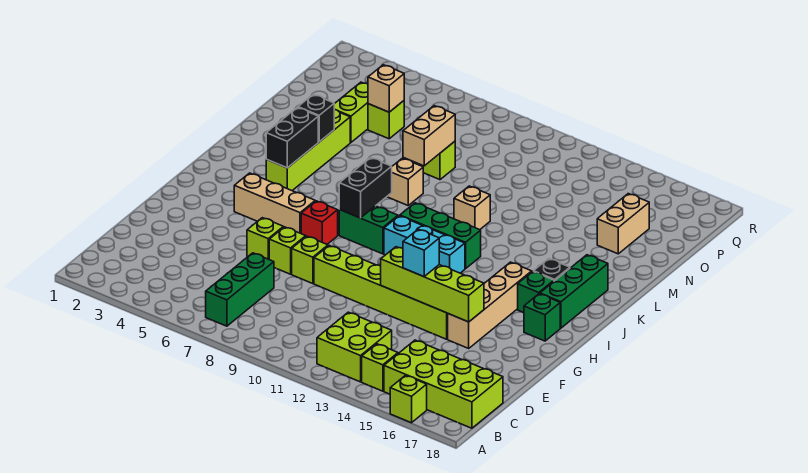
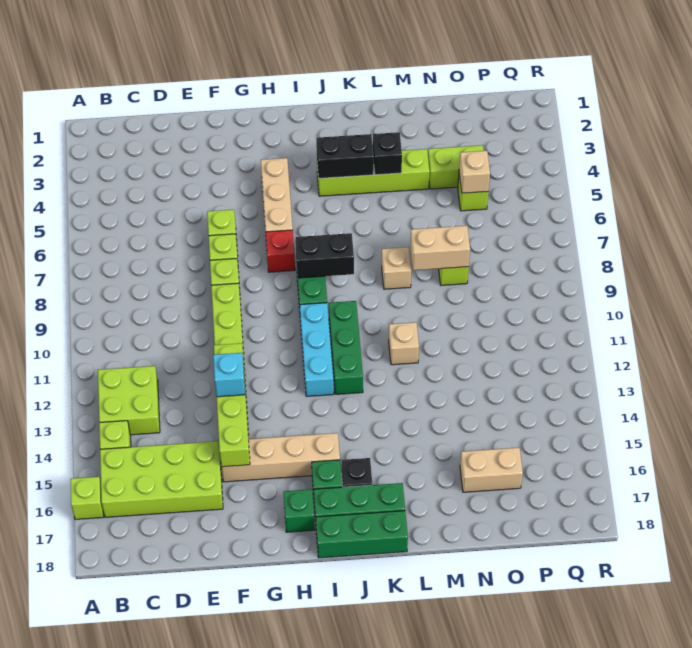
green 1x3 brick [206,253,274,326] -> green 1x3 brick moved to [316,511,408,558]
lime 2x4 brick [384,340,503,428] -> lime 2x4 brick turned to [100,441,223,517]

